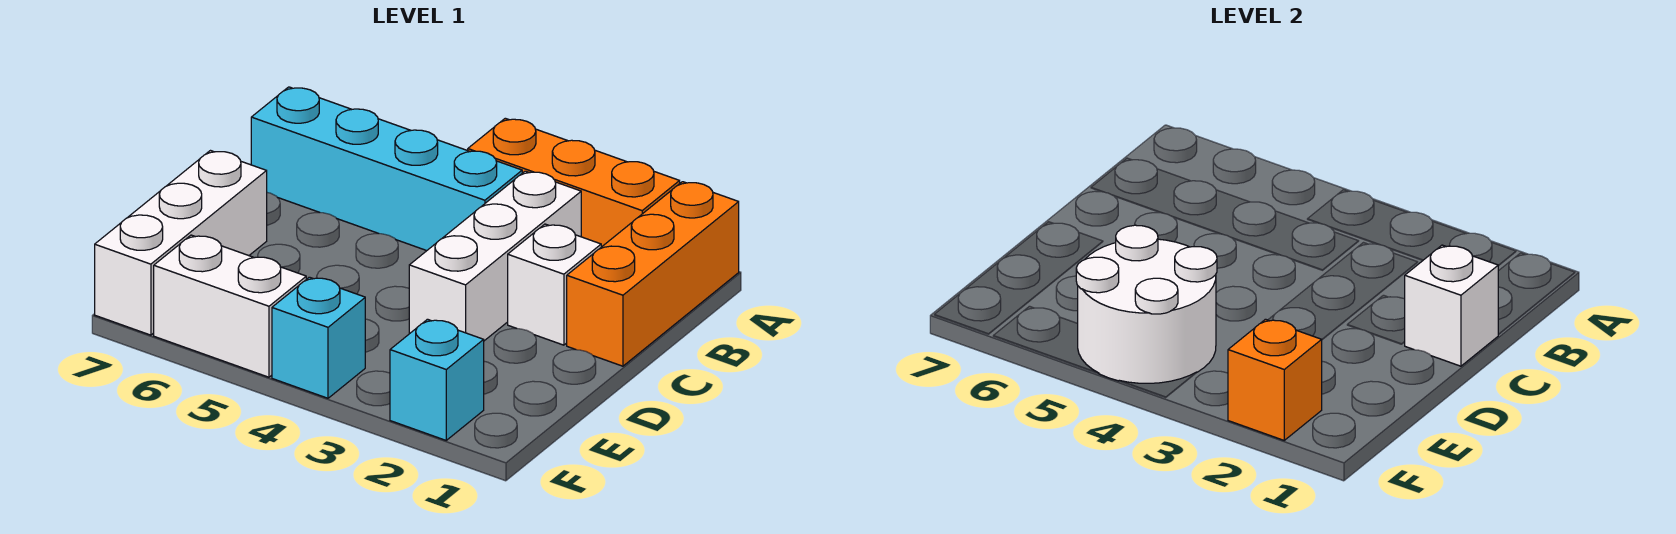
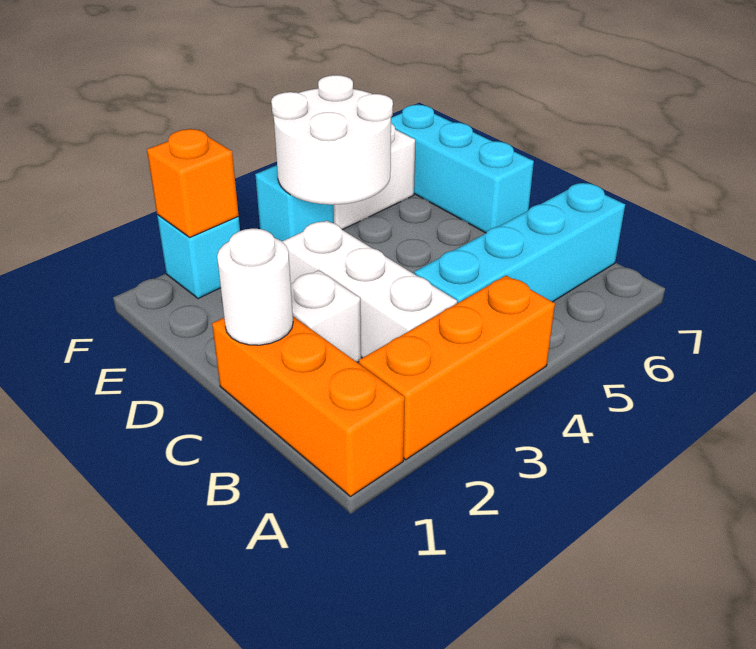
white 1x1 brick [1405,245,1498,366] -> white 1x1 round brick [217,228,293,345]
white 1x3 brick [95,151,267,335] -> cyan 1x3 brick [391,105,534,233]

